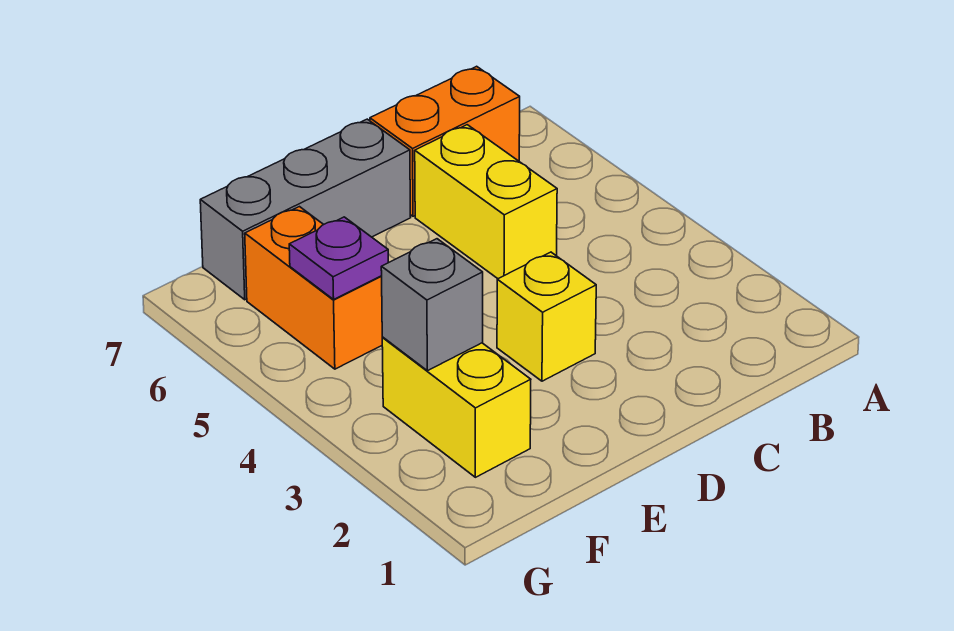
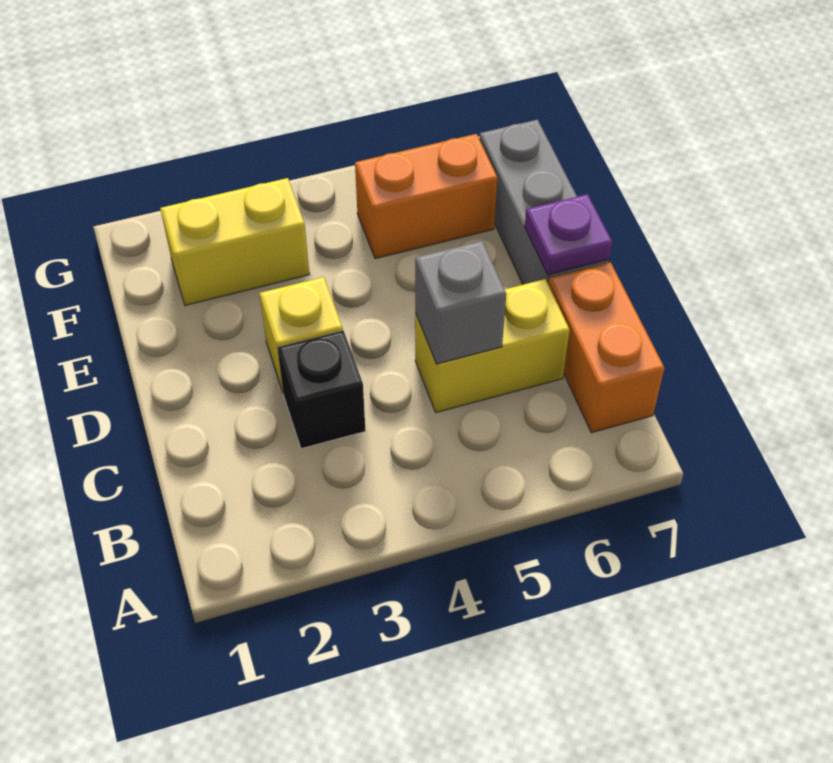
none -> black 1x1 brick [277,331,366,449]
grey 1x1 brick [381,239,483,371] -> grey 1x1 brick moved to [415,241,506,364]
purple 1x1 plate [289,217,388,299] -> purple 1x1 plate moved to [525,194,612,275]

